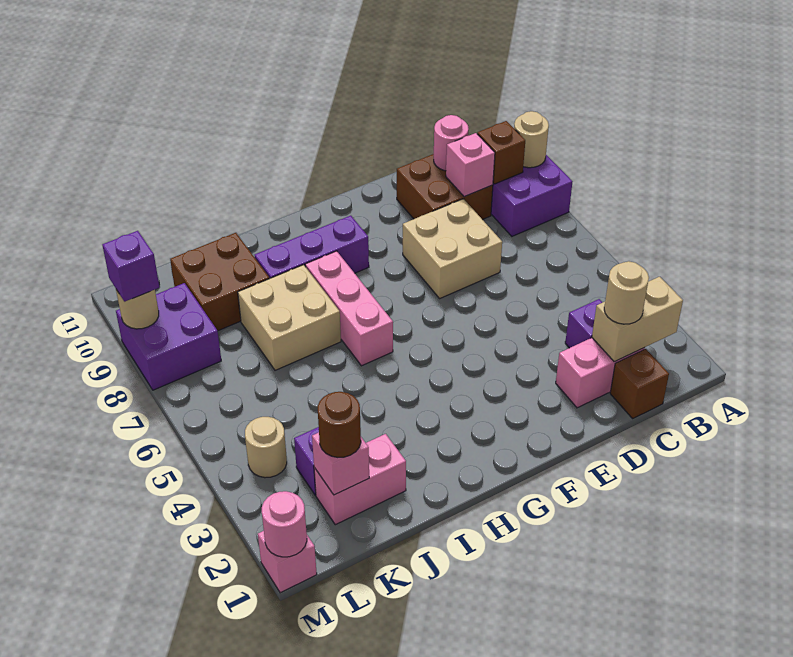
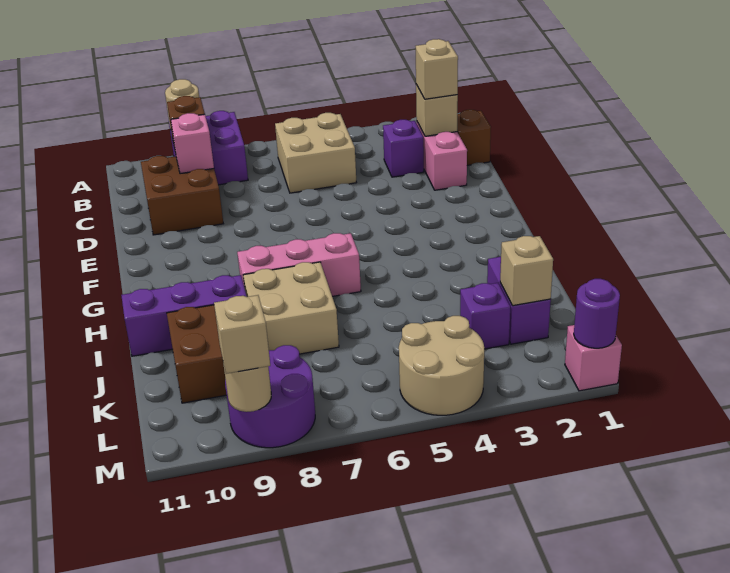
tan 1x2 brick [592,277,683,362] -> tan 1x1 brick [416,85,458,136]
tan 1x1 round brick [604,261,649,324] -> tan 1x1 brick [416,39,458,99]
pink 1x1 round brick [434,115,469,171] -> none
tan 2x2 brick [403,199,502,298] -> tan 2x2 brick moved to [275,113,356,193]
purple 1x3 brick [255,216,369,279] -> purple 1x3 brick turned to [121,275,247,356]
pink 1x2 brick [314,434,406,525] -> purple 1x2 brick [487,257,551,344]
pink 1x1 brick [312,432,369,495] -> tan 1x1 brick [500,236,553,306]
brown 1x1 round brick [318,392,361,457] -> none
tan 1x1 round brick [245,417,287,478] -> tan 2x2 round brick [399,316,484,415]
purple 2x2 brick [116,283,221,390] -> purple 2x2 round brick [225,345,315,448]
pink 1x1 round brick [262,491,307,557] -> purple 1x1 round brick [574,279,620,348]
purple 1x1 brick [102,231,159,302] -> tan 1x1 brick [214,295,270,374]

